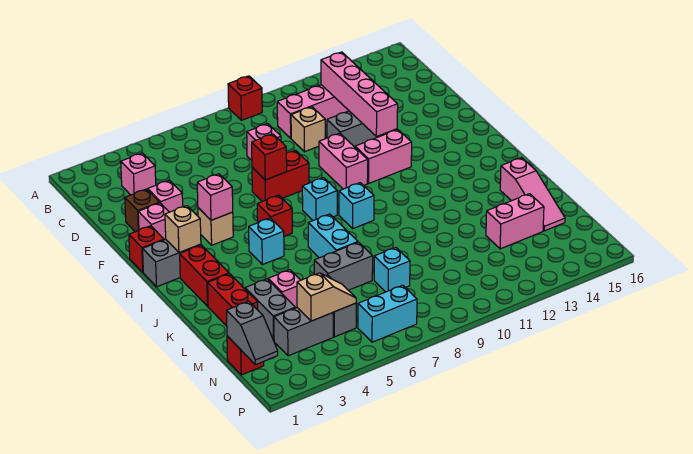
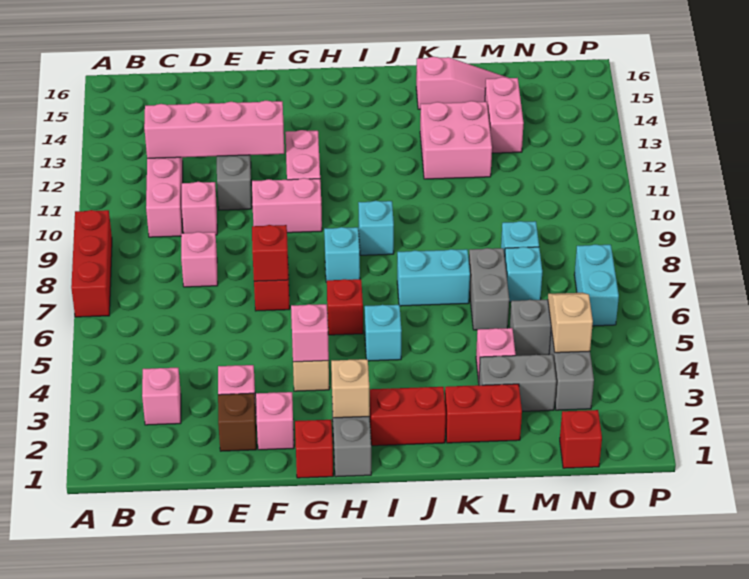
red 1x1 brick [228,76,262,120] -> red 1x3 brick [71,210,112,317]
tan 1x1 brick [291,107,325,152] -> pink 1x1 brick [182,182,217,235]
none -> pink 2x2 brick [420,101,492,179]
none -> cyan 1x1 brick [505,247,542,302]
grey 1x2 slope [227,301,278,365] -> none

